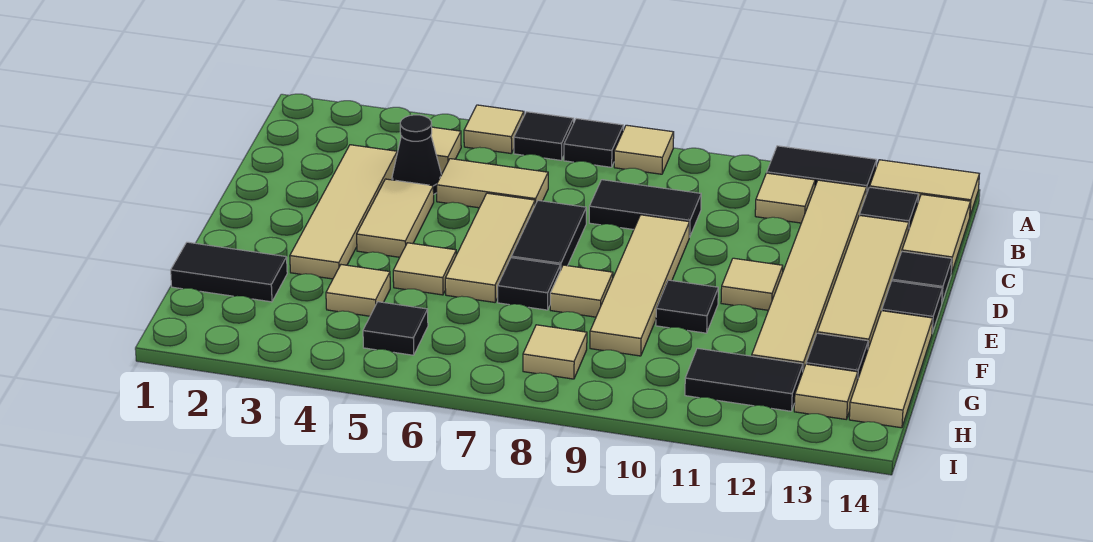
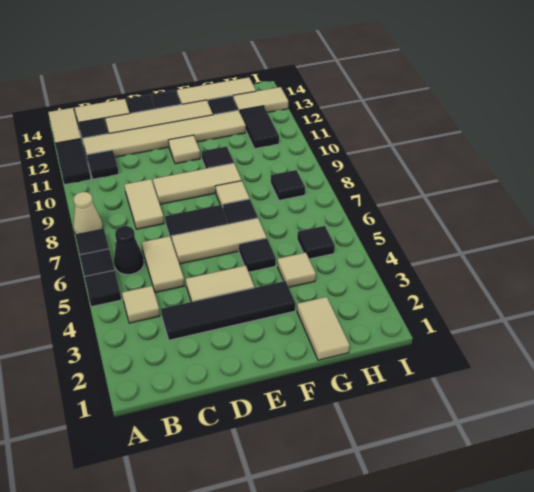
tan 1x1 tile [464,105,524,153] -> black 1x1 tile [85,270,121,307]
tan 1x1 tile [614,125,674,174] -> tan 1x1 cone [74,192,103,234]
tan 1x1 tile [755,173,815,223] -> black 1x1 tile [87,150,119,179]
tan 1x4 tile [290,145,397,279] -> black 1x4 tile [161,281,295,340]
black 1x1 cone [392,115,442,194] -> black 1x1 cone moved to [114,226,144,275]
black 1x2 tile [589,180,701,237] -> tan 1x2 tile [124,179,164,229]
tan 1x4 tile [590,215,690,356] -> tan 1x3 tile [153,163,242,204]
tan 1x1 tile [393,243,456,295] -> black 1x1 tile [239,238,276,272]
black 1x2 tile [171,242,287,302] -> tan 1x2 tile [297,297,349,360]
tan 1x1 tile [523,325,587,379] -> black 1x1 tile [271,170,305,200]
tan 1x1 tile [794,364,858,419] -> tan 1x2 tile [233,87,288,113]

